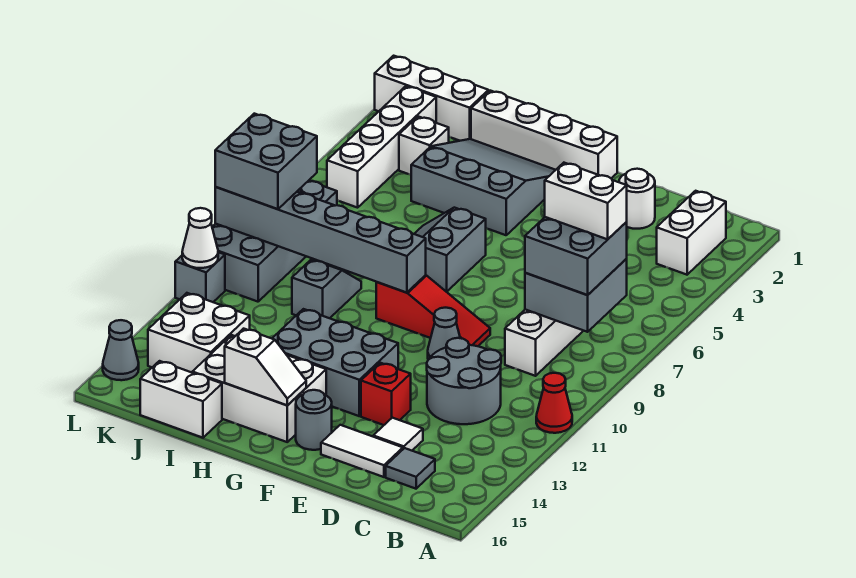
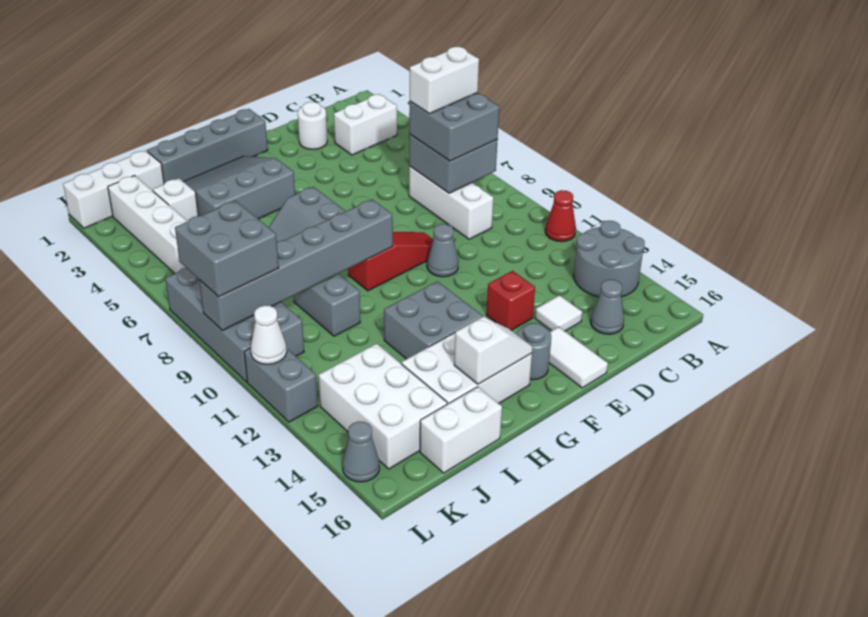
white 1x2 brick [657,191,726,275] -> white 1x2 brick turned to [334,94,397,155]
grey 2x2 round brick [427,338,501,424] -> grey 2x2 round brick moved to [574,221,645,297]
grey 1x1 tile [386,448,435,489] -> grey 1x1 cone [591,280,624,334]
white 1x2 tile [321,425,403,477] -> white 1x2 tile turned to [549,327,608,388]
white 1x4 brick [471,91,617,178] -> grey 1x4 brick [147,109,268,183]
grey 2x3 brick [272,309,398,416] -> grey 2x2 brick [384,281,483,359]
white 2x2 brick [148,293,250,372] -> white 2x3 brick [319,343,447,469]
grey 1x1 brick [175,252,225,302] -> grey 1x2 brick [244,348,318,422]

